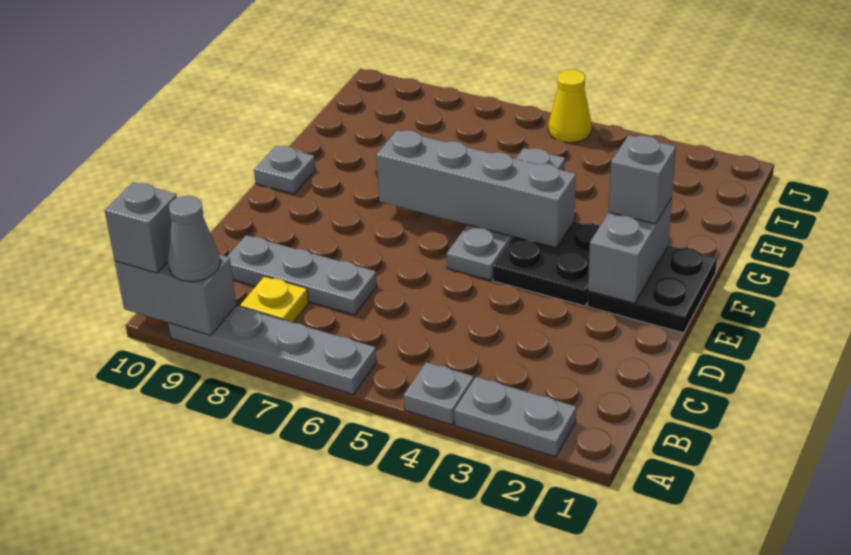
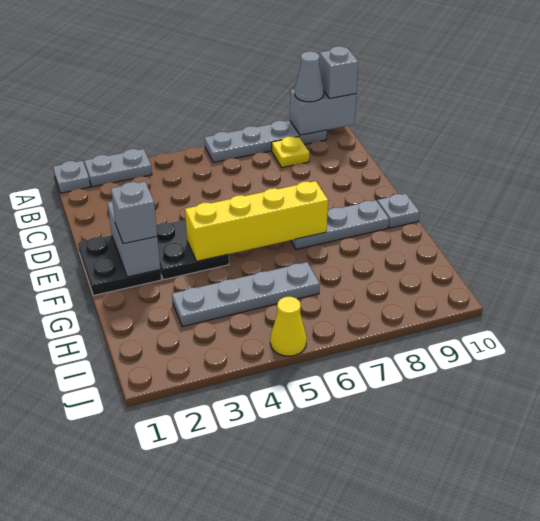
grey 1x1 plate [404,362,474,425] -> grey 1x1 plate moved to [53,161,90,193]
grey 1x3 plate [227,235,377,315] -> grey 1x3 plate moved to [291,200,389,249]
grey 1x4 plate [447,148,565,280] -> grey 1x4 plate turned to [172,262,320,327]
grey 1x4 brick [376,130,576,248] -> yellow 1x4 brick [185,181,328,261]

